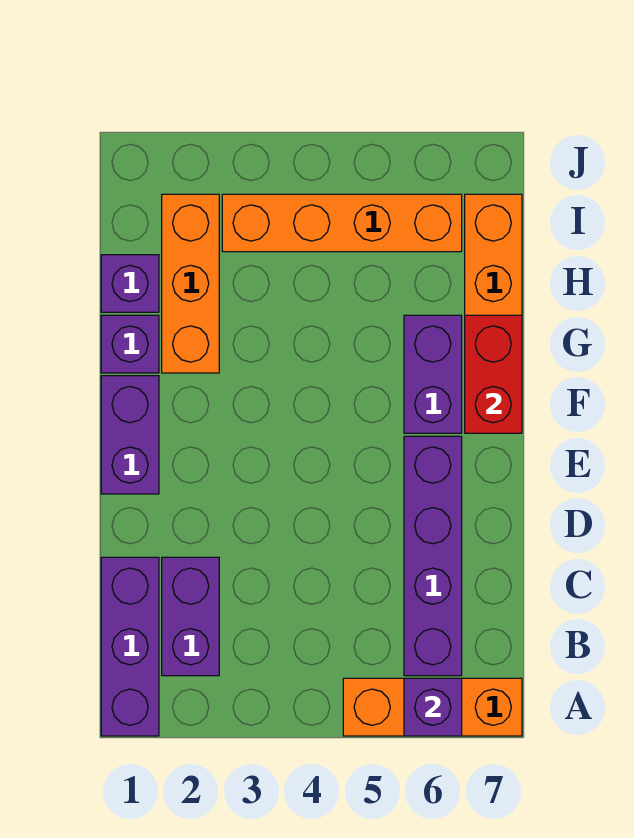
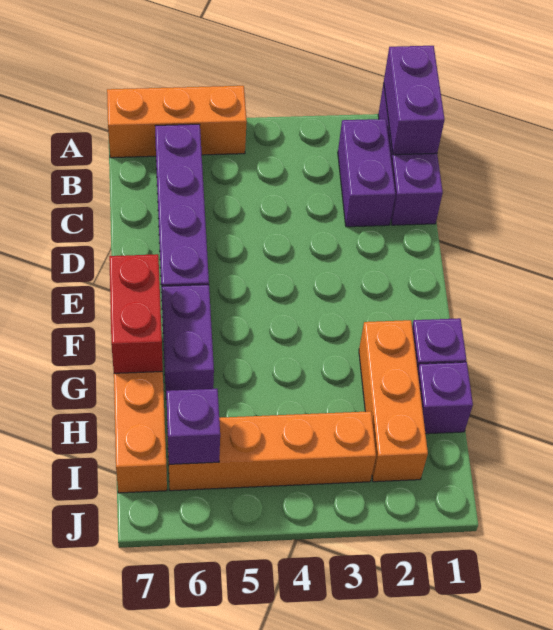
purple 1x1 brick [404,678,462,736] -> purple 1x1 brick moved to [167,389,220,464]
purple 1x2 brick [101,376,159,494] -> purple 1x2 brick moved to [384,46,445,155]

